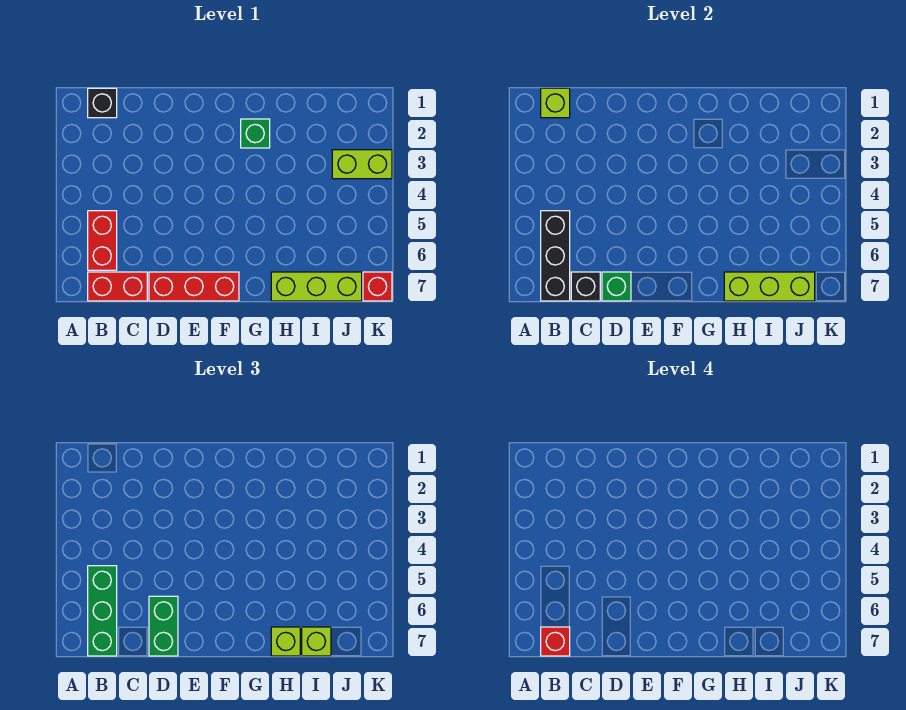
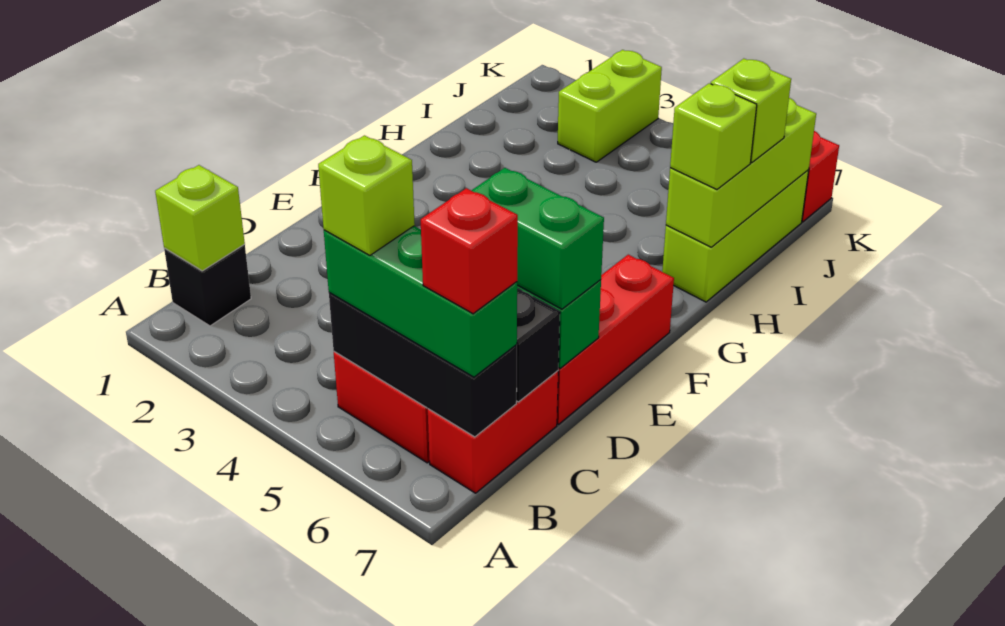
none -> lime 1x1 brick [318,135,415,255]
green 1x1 brick [241,119,270,148] -> none

